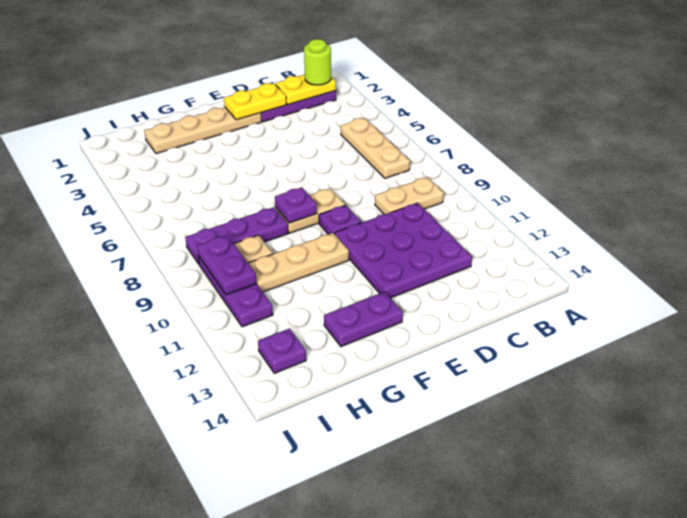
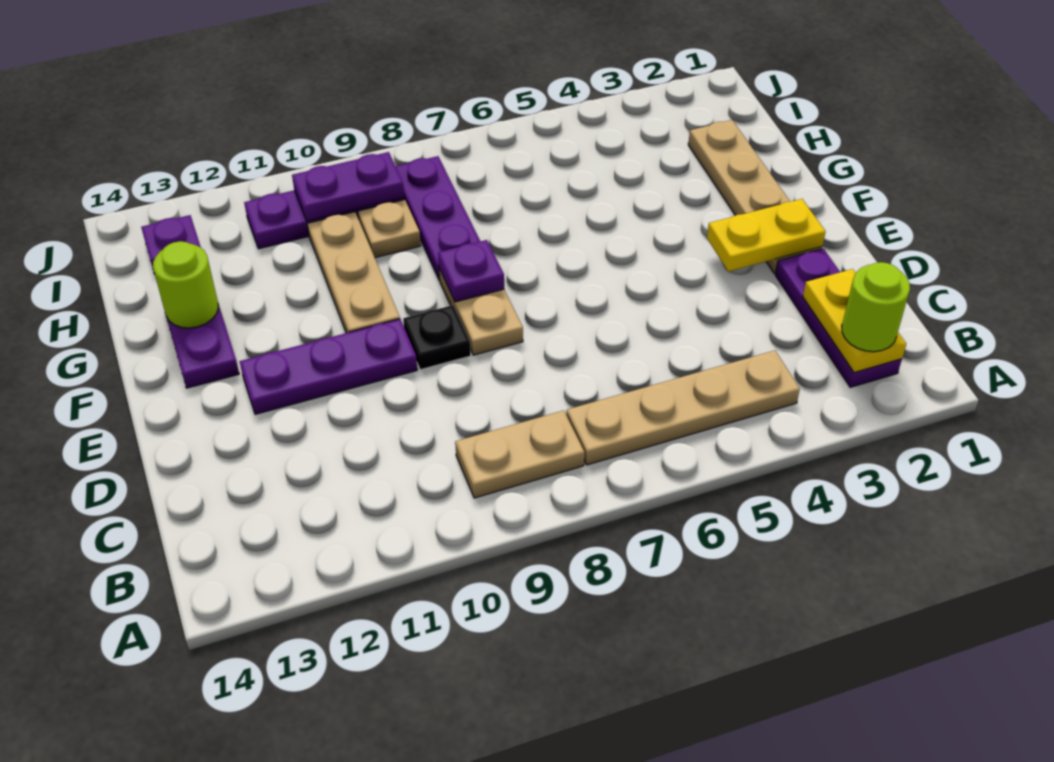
tan 1x3 plate [341,118,410,178] -> tan 1x4 plate [566,351,800,465]
tan 1x2 plate [375,177,444,214] -> tan 1x2 plate turned to [455,411,584,498]
purple 3x3 plate [335,203,472,298] -> purple 1x3 plate [239,319,417,414]
yellow 1x2 plate [224,83,287,120] -> yellow 1x2 plate turned to [707,199,826,272]
purple 1x1 plate [319,205,361,235] -> black 1x1 plate [403,305,471,370]
none -> lime 1x1 round brick [153,241,218,328]

